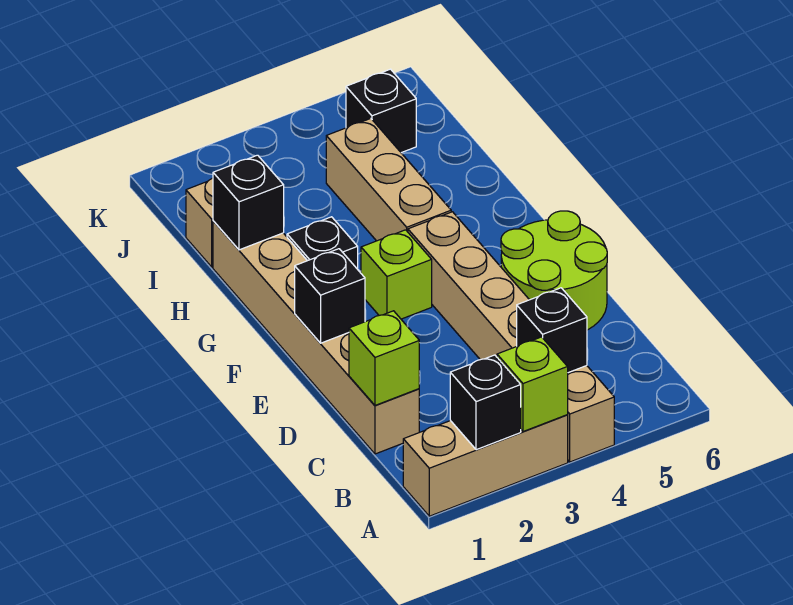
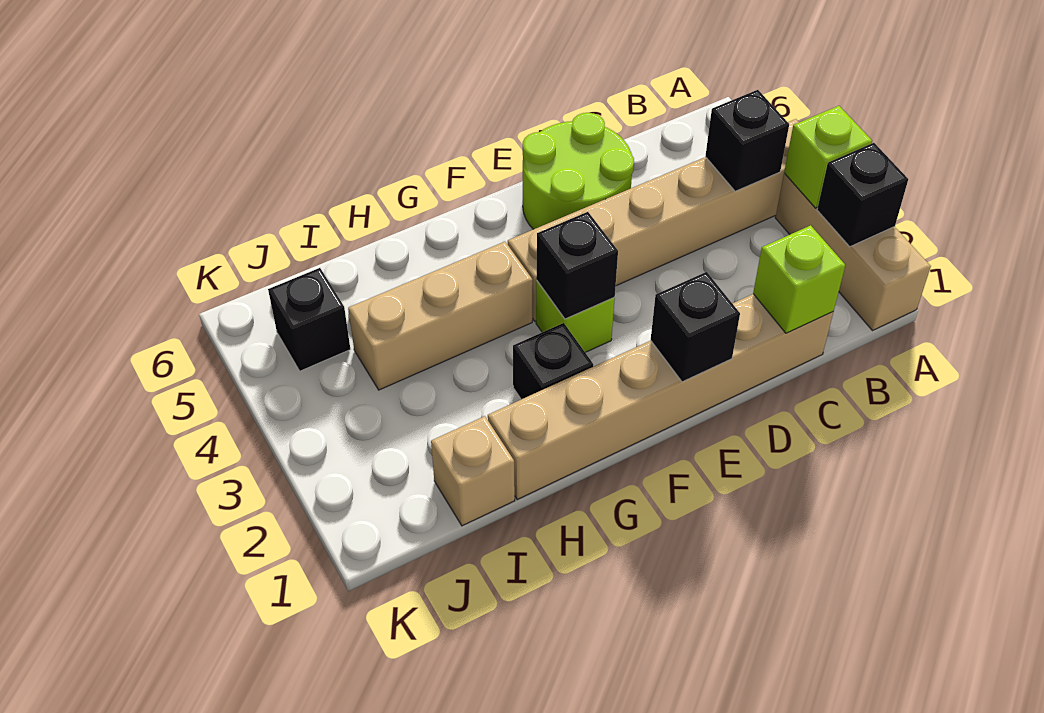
black 1x1 brick [213,155,284,250] -> black 1x1 brick moved to [536,212,618,319]

